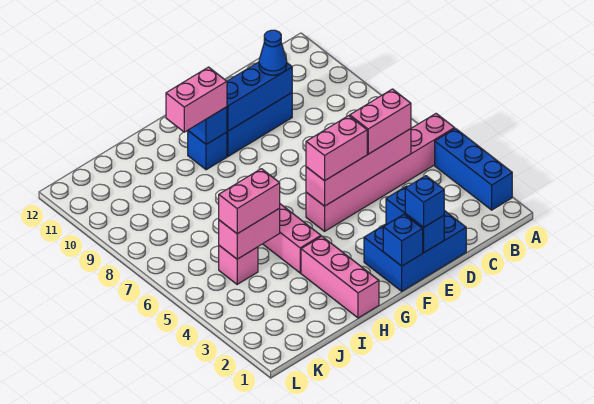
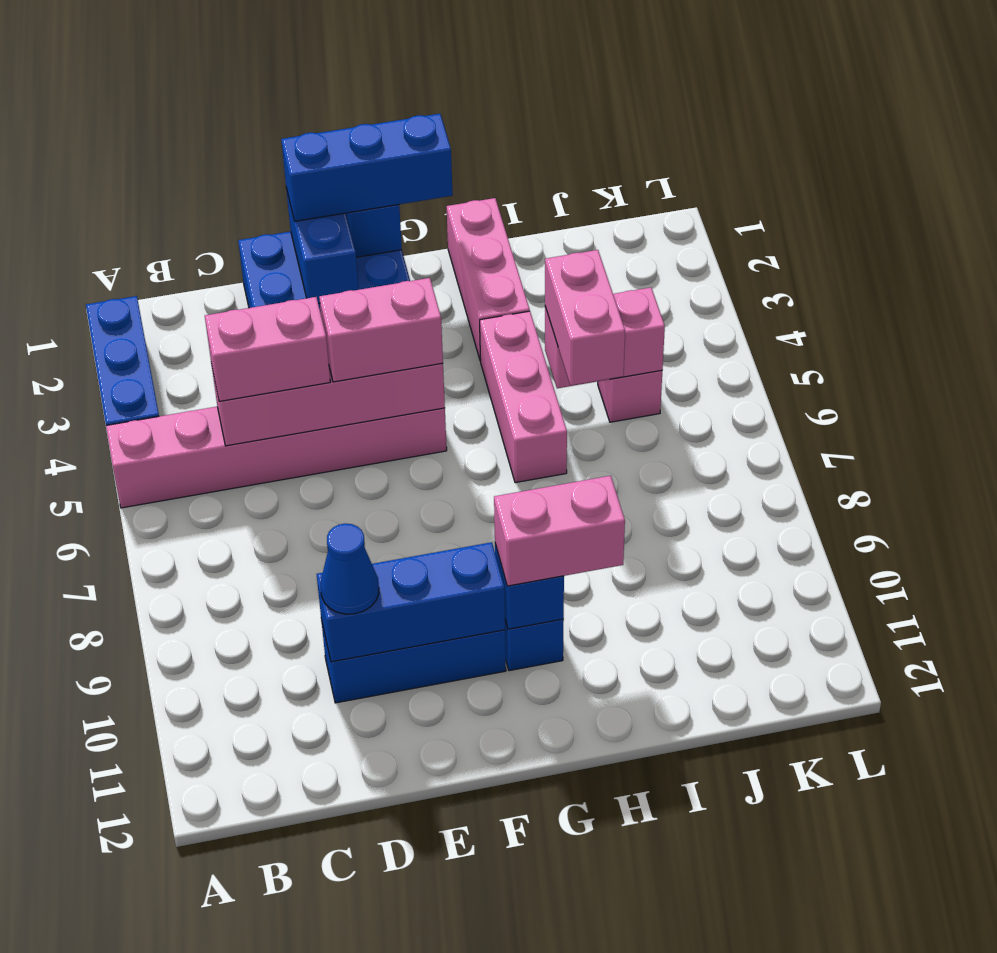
blue 1x1 brick [405,176,444,227] -> blue 1x3 brick [281,114,453,221]
pink 1x2 brick [219,169,280,234] -> pink 1x2 brick turned to [545,250,625,385]

